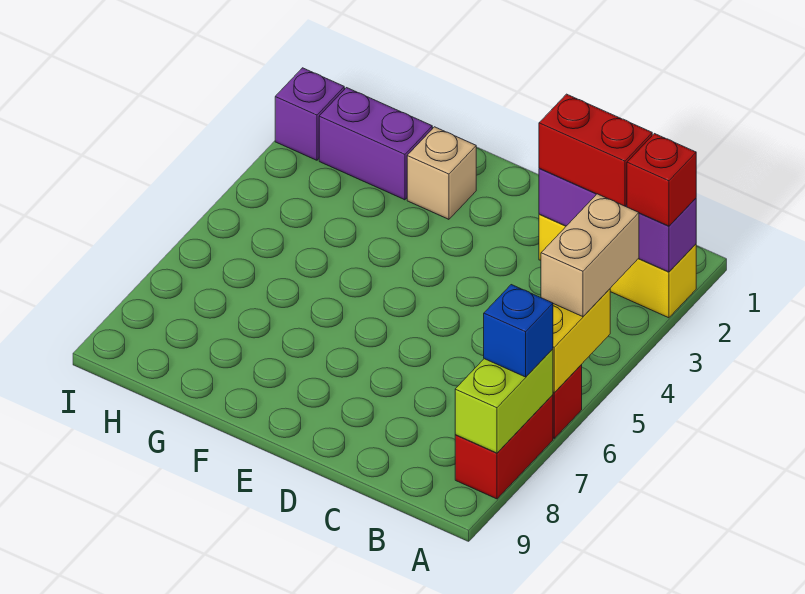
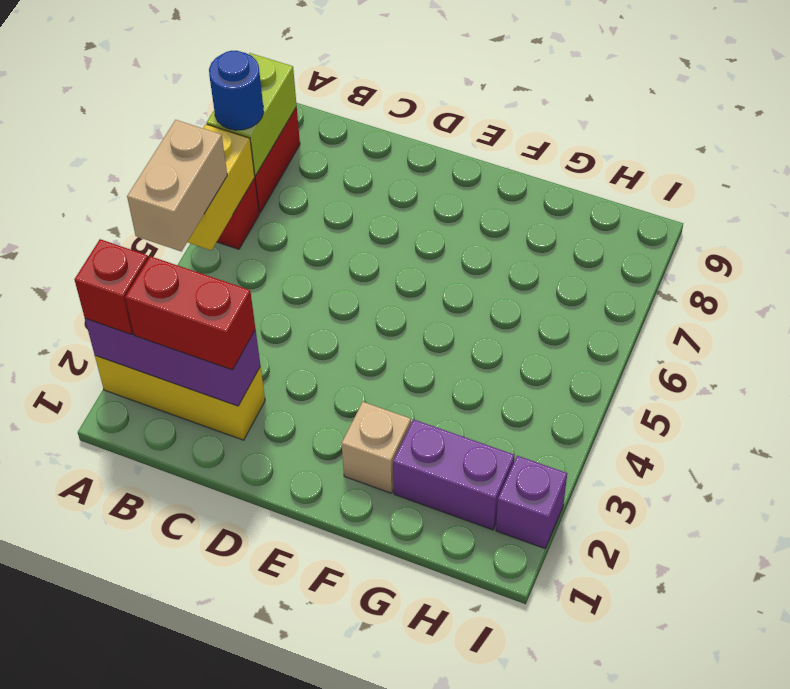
blue 1x1 brick [484,285,553,377] -> blue 1x1 round brick [209,51,264,130]

